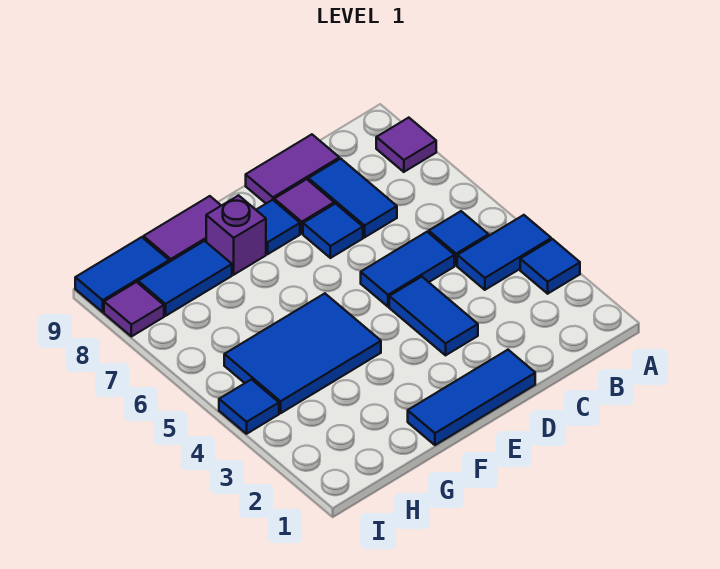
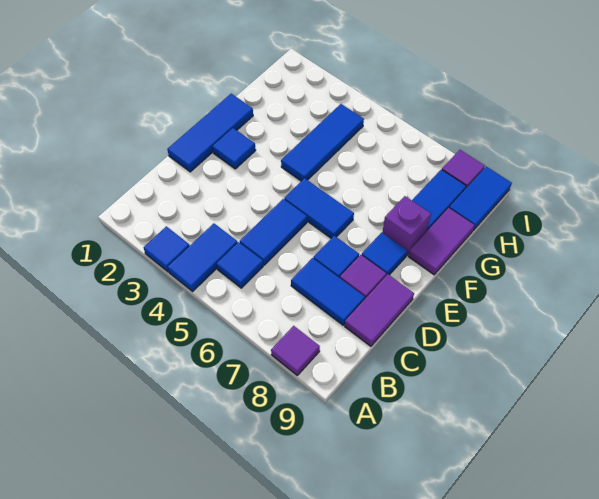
blue 1x2 tile [389,277,478,355] -> blue 1x2 tile moved to [284,178,354,238]
blue 2x3 tile [224,293,381,413] -> blue 1x3 tile [281,104,364,181]
blue 1x1 tile [219,379,279,434] -> blue 1x1 tile moved to [212,128,256,169]

